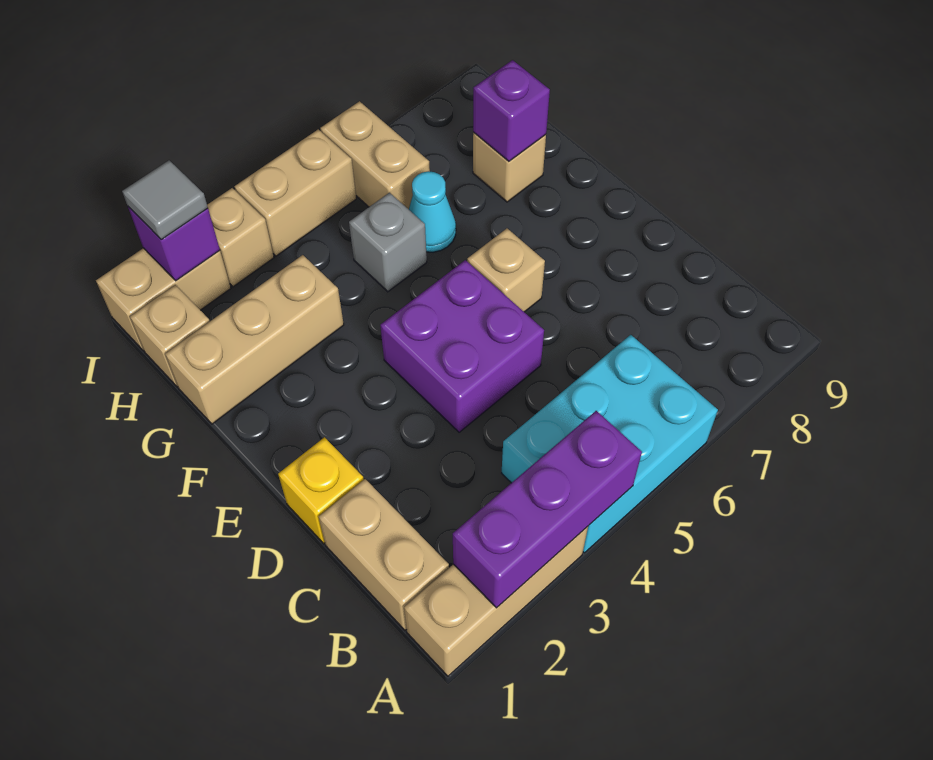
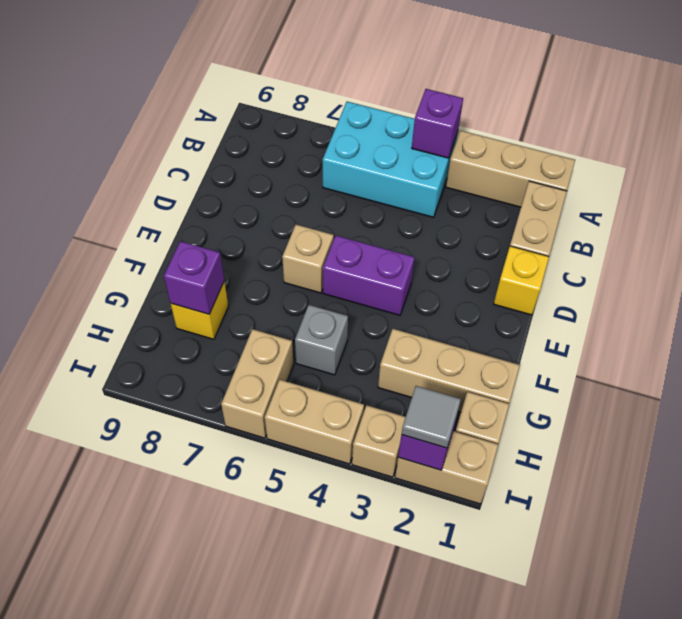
purple 1x3 brick [453,411,642,608] -> purple 1x1 brick [412,89,463,158]
purple 2x2 brick [380,260,544,432] -> purple 1x2 brick [323,236,415,315]
cyan 1x1 cone [409,171,456,252] -> none
tan 1x1 brick [473,132,546,202] -> yellow 1x1 brick [171,281,228,339]

